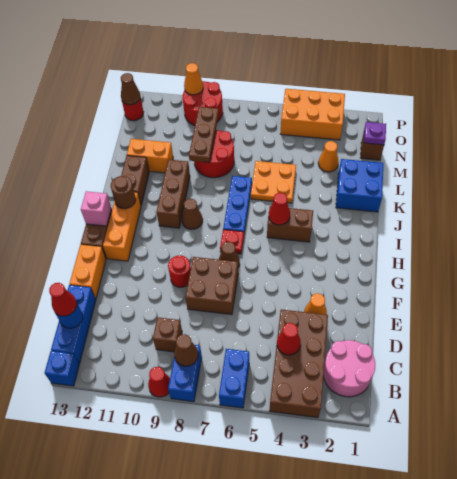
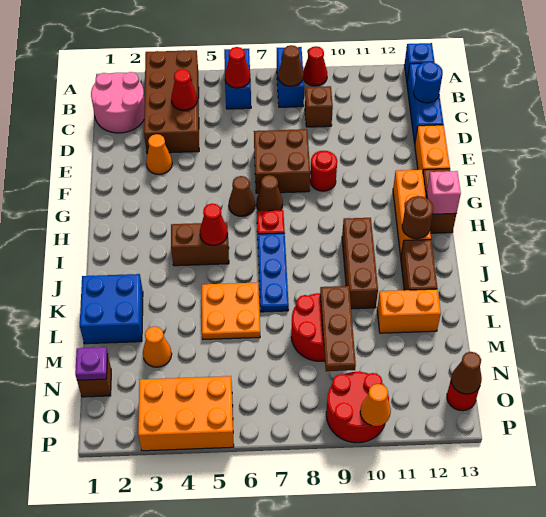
red 1x1 cone [49,283,77,316] -> red 1x1 cone moved to [225,47,250,88]
brown 1x1 cone [182,199,203,229] -> brown 1x1 cone moved to [229,176,255,216]

